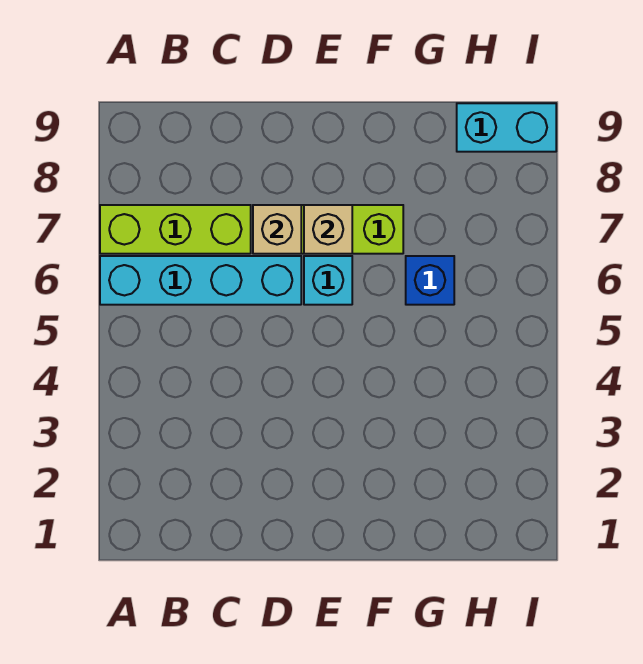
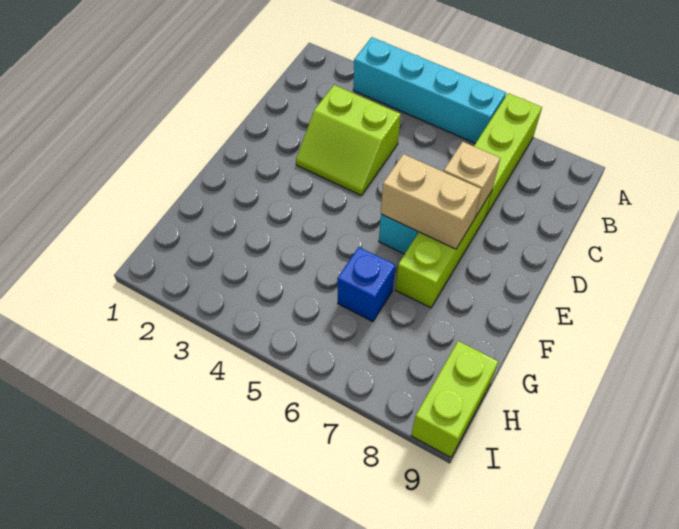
cyan 1x4 brick [100,256,301,305] -> cyan 1x4 brick turned to [353,37,506,143]
none -> lime 2x2 slope [296,85,401,196]
tan 1x1 brick [304,205,352,254] -> tan 1x2 brick [381,154,481,249]
cyan 1x2 brick [457,103,556,152] -> lime 1x2 brick [411,341,499,458]

